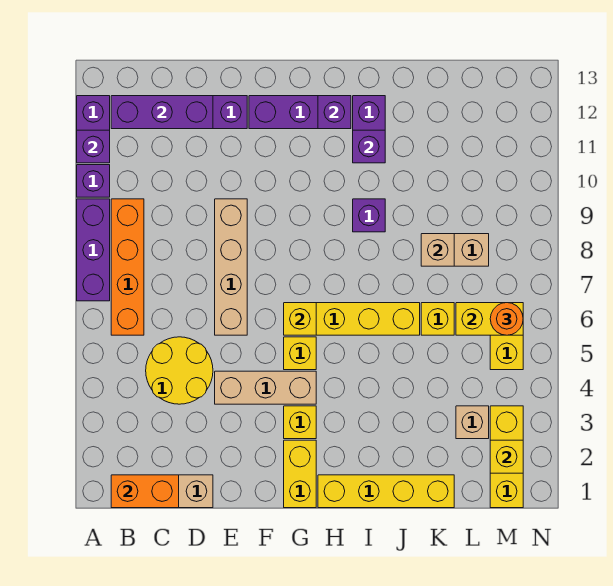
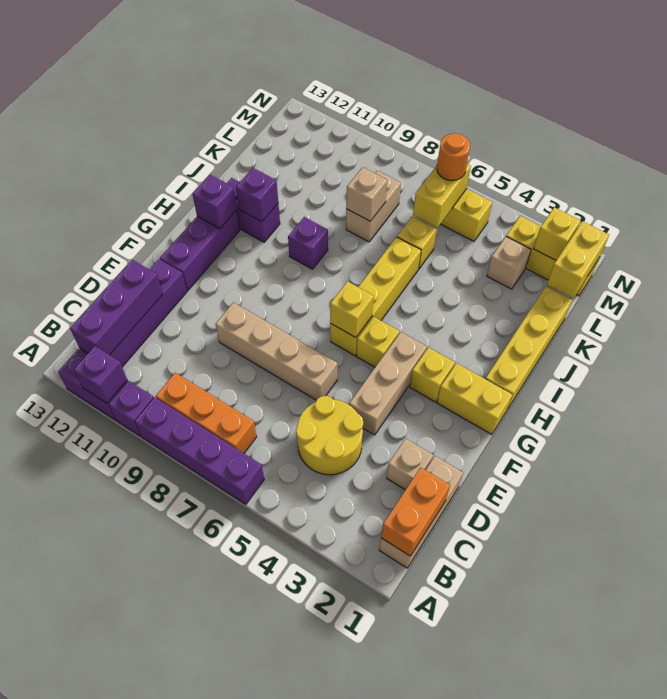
purple 1x3 brick [77,199,110,301] -> purple 1x4 brick [135,397,264,504]
orange 1x4 brick [111,199,144,335] -> orange 1x3 brick [156,373,257,453]
none -> tan 1x1 brick [387,439,433,490]
none -> yellow 1x2 brick [547,221,609,298]

